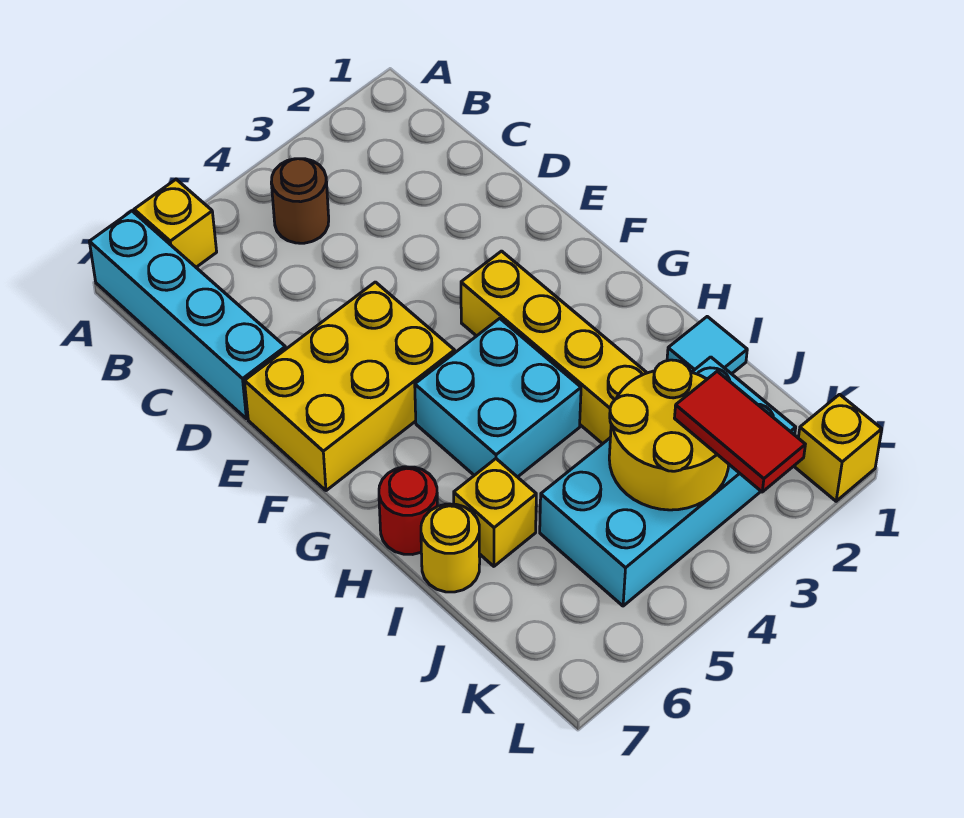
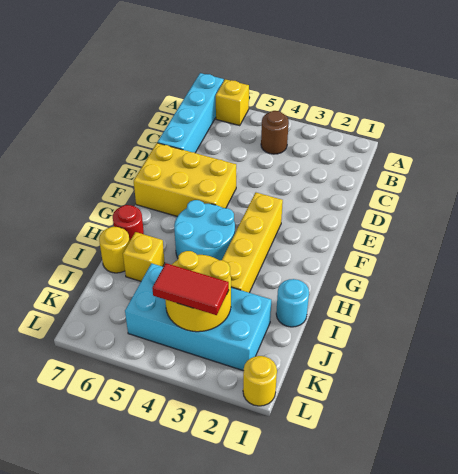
cyan 2x2 brick [415,318,581,477] -> cyan 2x2 round brick [174,200,235,260]
cyan 1x1 tile [667,317,747,374] -> cyan 1x1 round brick [276,279,309,327]
red 1x2 tile [675,371,805,492] -> red 1x2 tile turned to [152,263,229,315]
yellow 1x1 brick [795,395,882,501] -> yellow 1x1 round brick [243,356,277,406]

